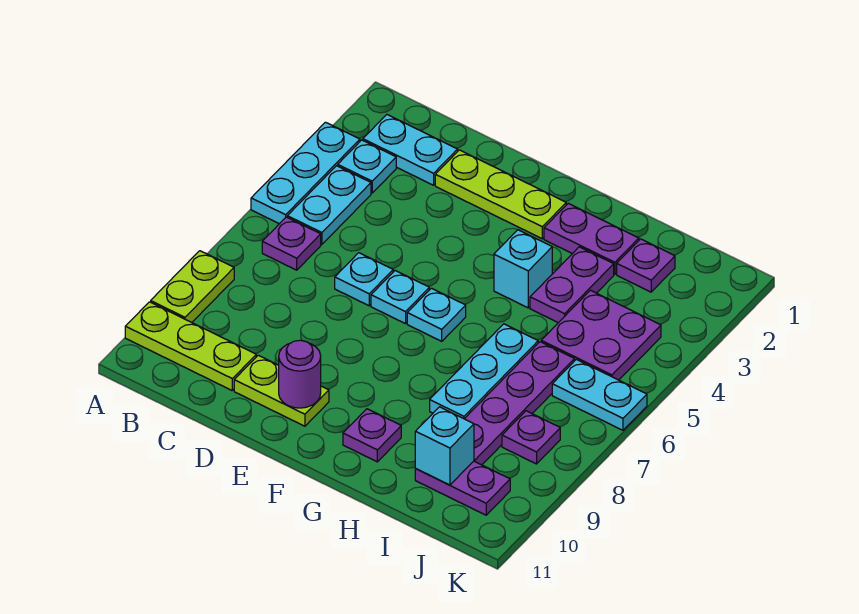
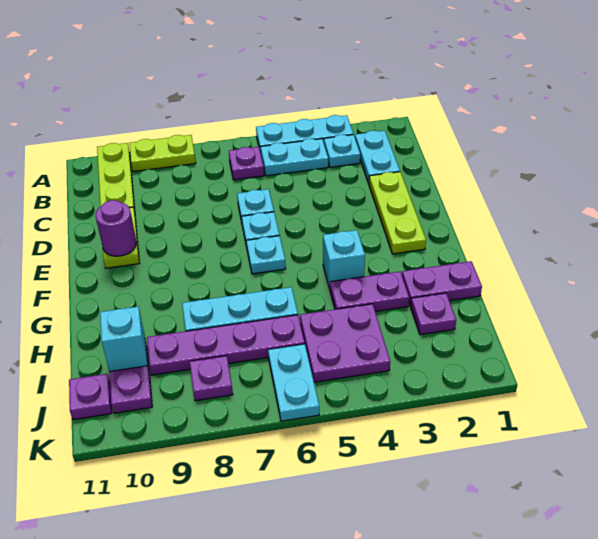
purple 1x2 plate [544,203,639,274] -> purple 1x2 plate turned to [402,261,482,306]
purple 1x1 plate [343,409,401,462] -> purple 1x1 plate moved to [69,374,112,420]

